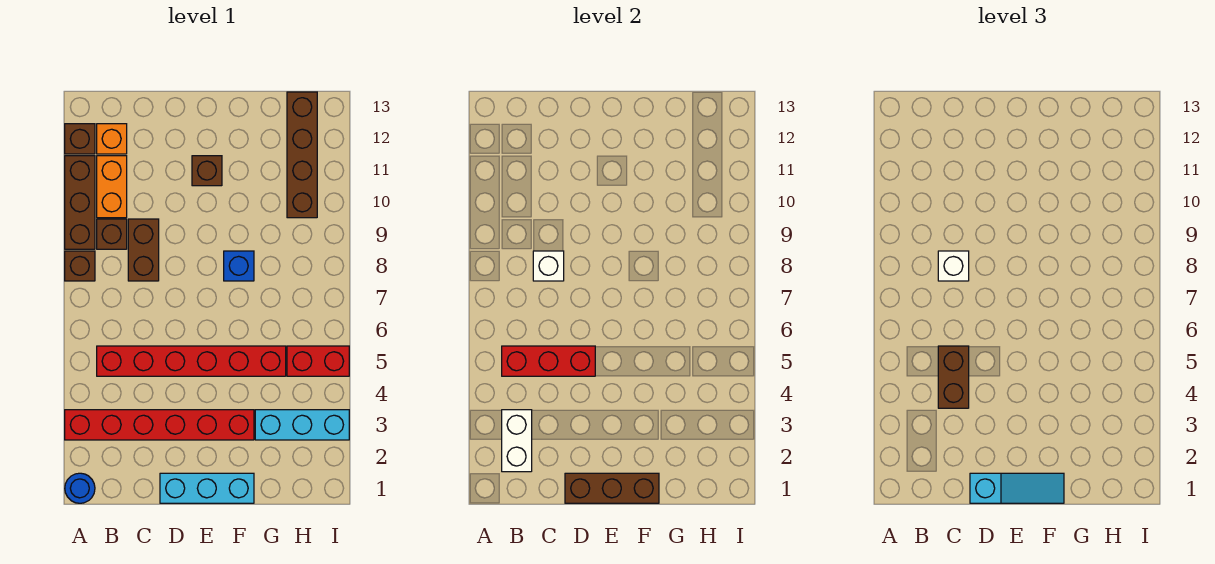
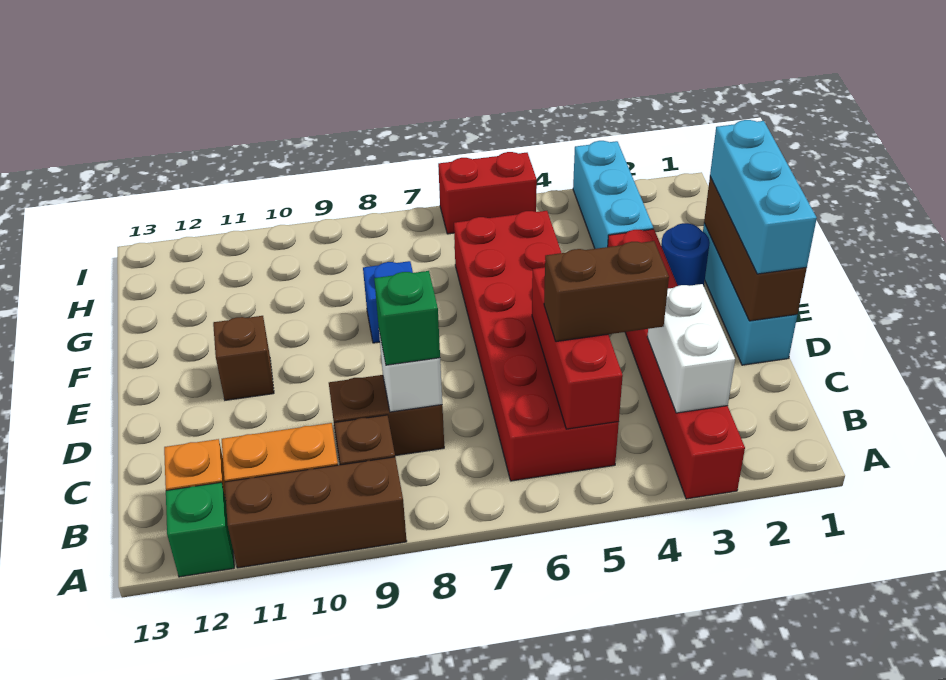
blue 1x1 round brick [65,473,95,503] -> blue 1x1 round brick moved to [661,223,710,286]
brown 1x1 brick [65,251,95,281] -> none
brown 1x1 brick [65,124,95,154] -> green 1x1 brick [166,482,234,577]
white 1x2 brick [502,410,532,472] -> white 1x2 brick turned to [647,284,735,413]
red 1x6 brick [97,346,286,376] -> red 2x6 brick [454,211,619,481]
white 1x1 brick [938,251,969,281] -> green 1x1 brick [374,271,440,365]
cyan 1x3 slope [970,473,1064,503] -> cyan 1x3 brick [710,120,817,274]
red 1x2 brick [287,346,349,376] -> red 1x2 brick turned to [438,152,537,234]
brown 1x4 brick [287,92,317,218] -> none

